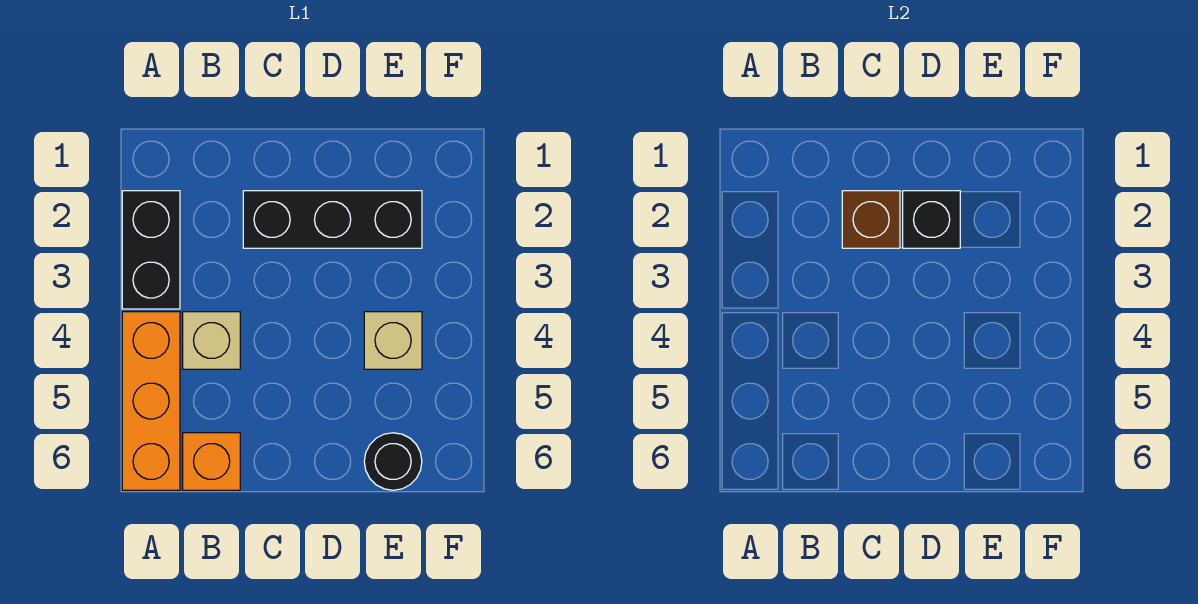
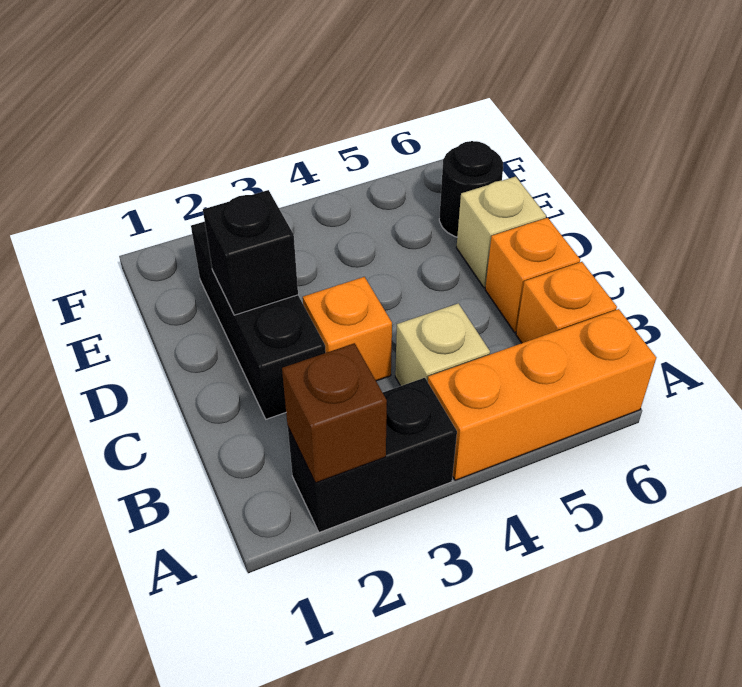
brown 1x1 brick [842,191,900,248] -> brown 1x1 brick moved to [282,343,387,483]
none -> orange 1x1 brick [303,277,392,381]
none -> orange 1x1 brick [485,218,580,332]
tan 1x1 brick [364,312,422,369] -> tan 1x1 brick moved to [456,177,546,288]

